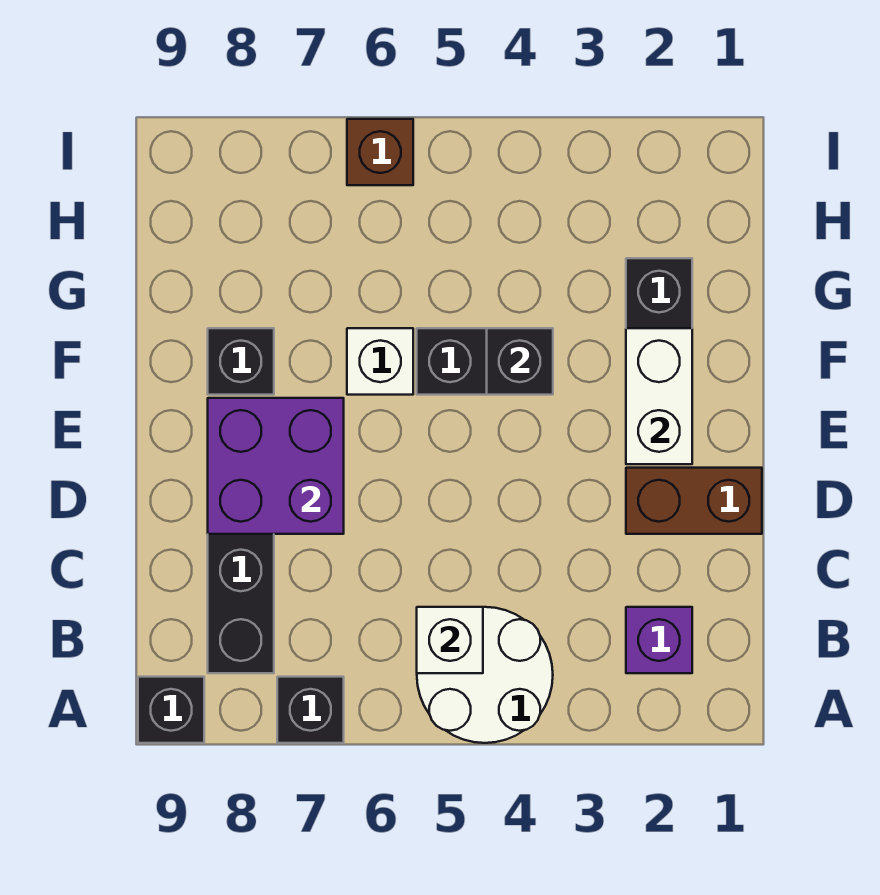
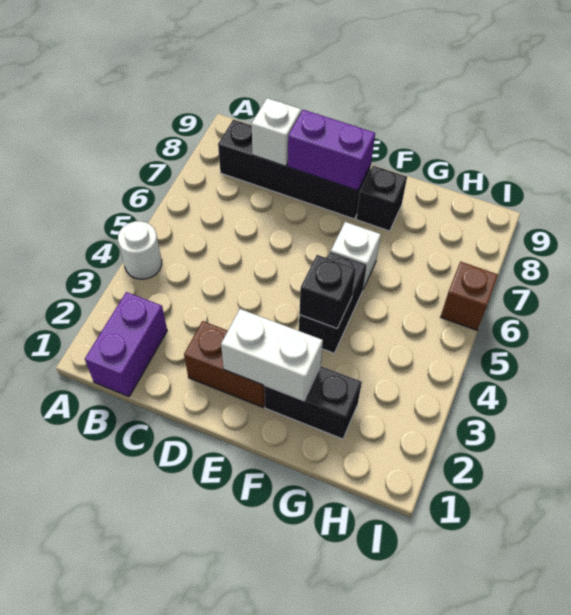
white 2x2 round brick [417,607,553,743] -> white 1x1 round brick [118,221,162,279]
black 1x1 brick [277,677,344,743] -> none
black 1x1 brick [138,677,204,743] -> none
purple 1x1 brick [626,607,692,673] -> purple 1x2 brick [85,292,167,397]
white 1x1 brick [417,607,483,673] -> white 1x1 brick moved to [252,98,301,166]
brown 1x2 brick [626,468,762,534] -> brown 1x2 brick turned to [184,321,265,407]
purple 2x2 brick [208,398,344,534] -> purple 1x2 brick [288,110,375,190]

